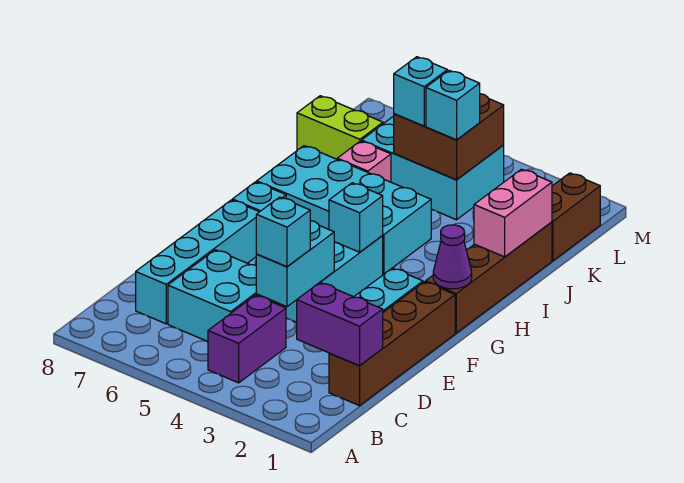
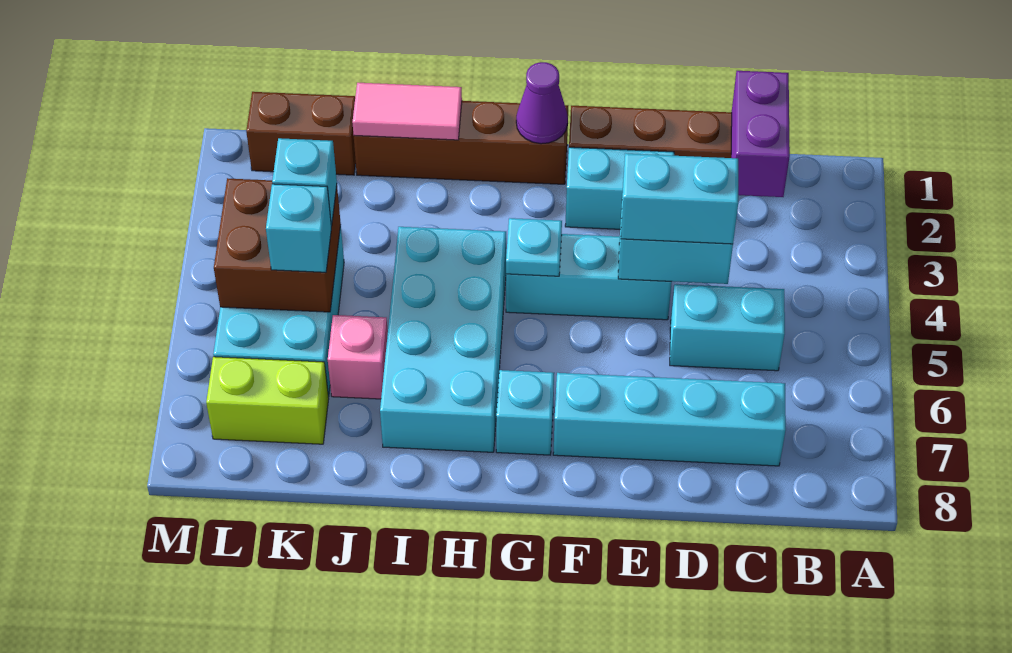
purple 1x2 brick [208,295,286,383] -> none
cyan 2x2 brick [168,250,278,342] -> cyan 1x2 brick [670,284,785,371]
cyan 1x1 brick [256,197,310,267] -> cyan 1x2 brick [621,154,738,244]
cyan 1x1 brick [329,183,383,252] -> cyan 1x1 plate [506,218,562,276]
pink 1x2 brick [474,169,552,257] -> pink 1x2 tile [352,83,462,140]
lime 1x2 brick [297,96,383,159] -> lime 1x2 brick turned to [206,357,329,444]

